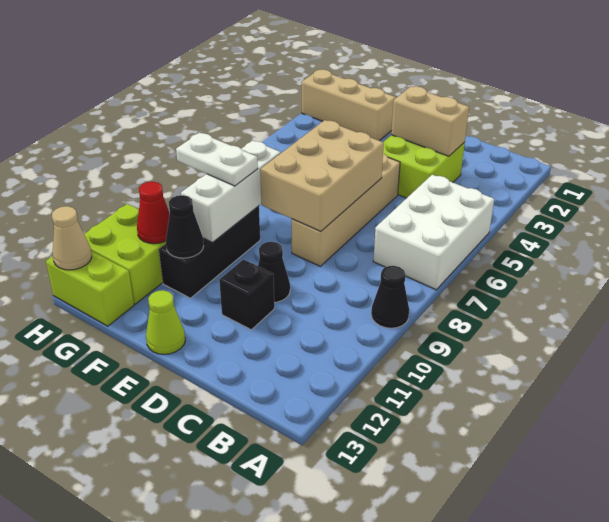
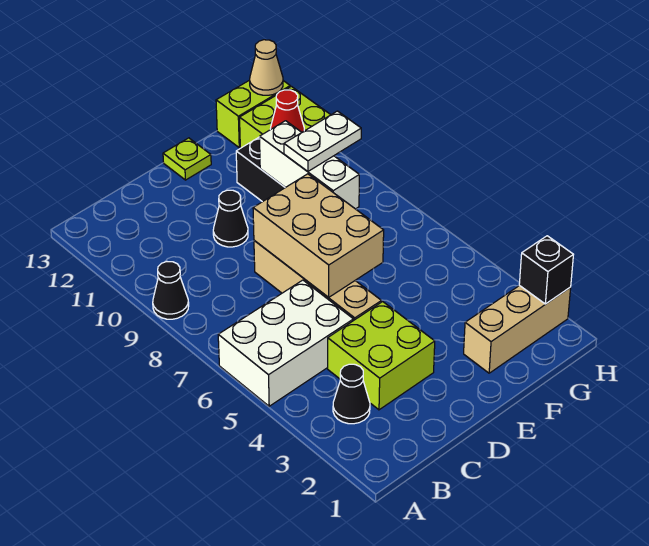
white 2x3 brick [373,175,494,290] -> white 2x3 brick turned to [218,280,353,406]
tan 1x2 brick [391,86,469,156] -> none
black 1x1 brick [219,259,274,330] -> black 1x1 brick moved to [519,236,573,304]
lime 1x1 cone [146,290,185,354] -> lime 1x1 plate [163,138,211,180]
black 1x1 cone [166,195,204,258] -> black 1x1 cone moved to [333,364,370,424]

